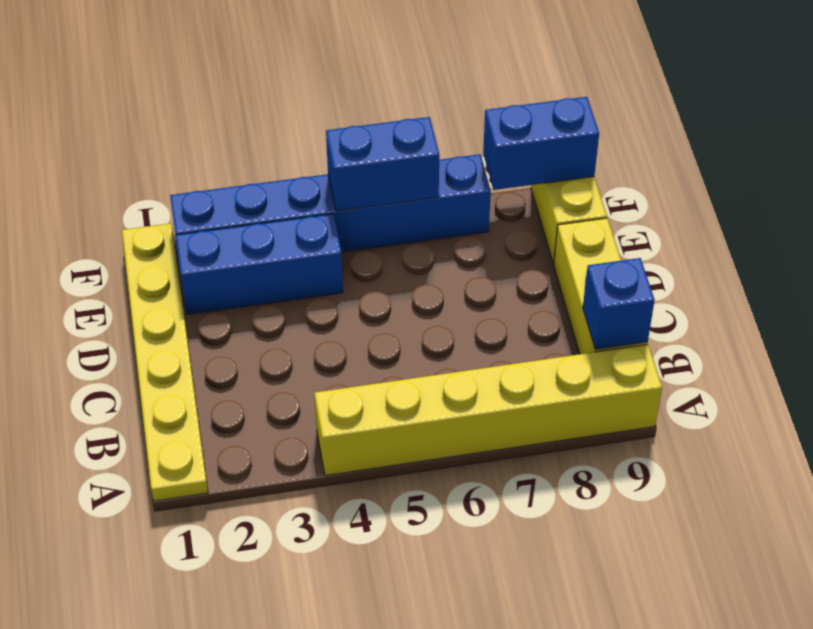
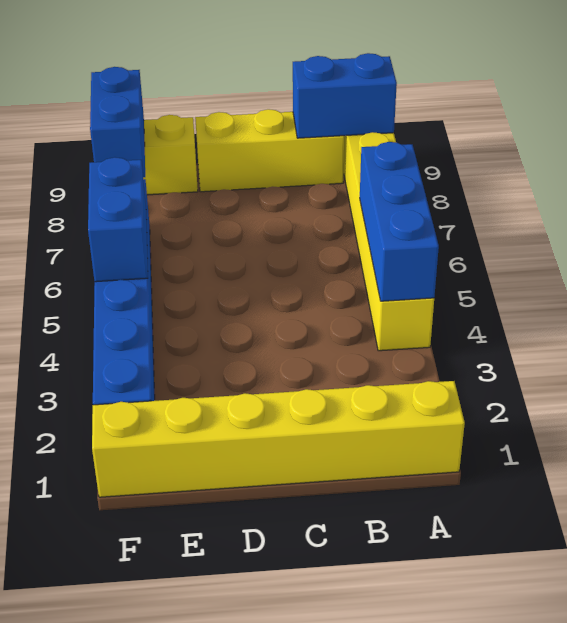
yellow 1x6 plate [122,223,208,501] -> yellow 1x6 brick [92,381,465,497]
blue 1x1 brick [583,258,655,349] -> blue 1x2 brick [293,53,397,138]
blue 1x3 brick [176,214,343,314] -> blue 1x3 brick moved to [360,142,439,301]

